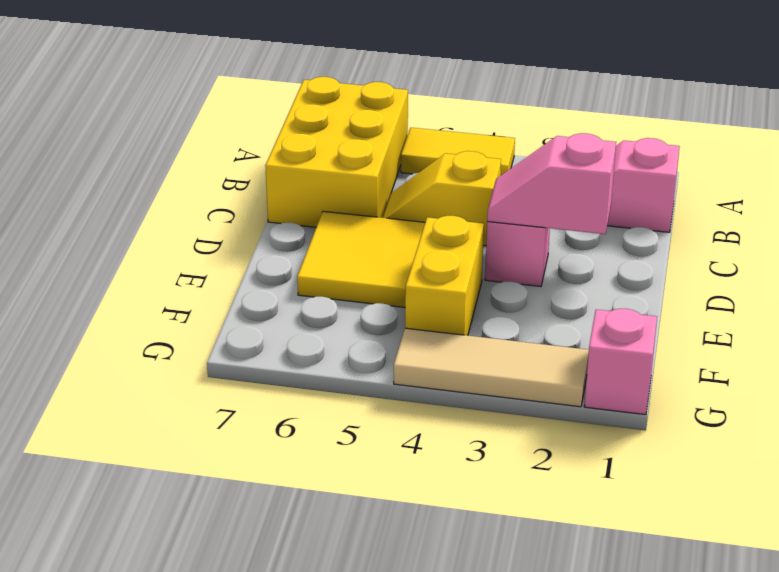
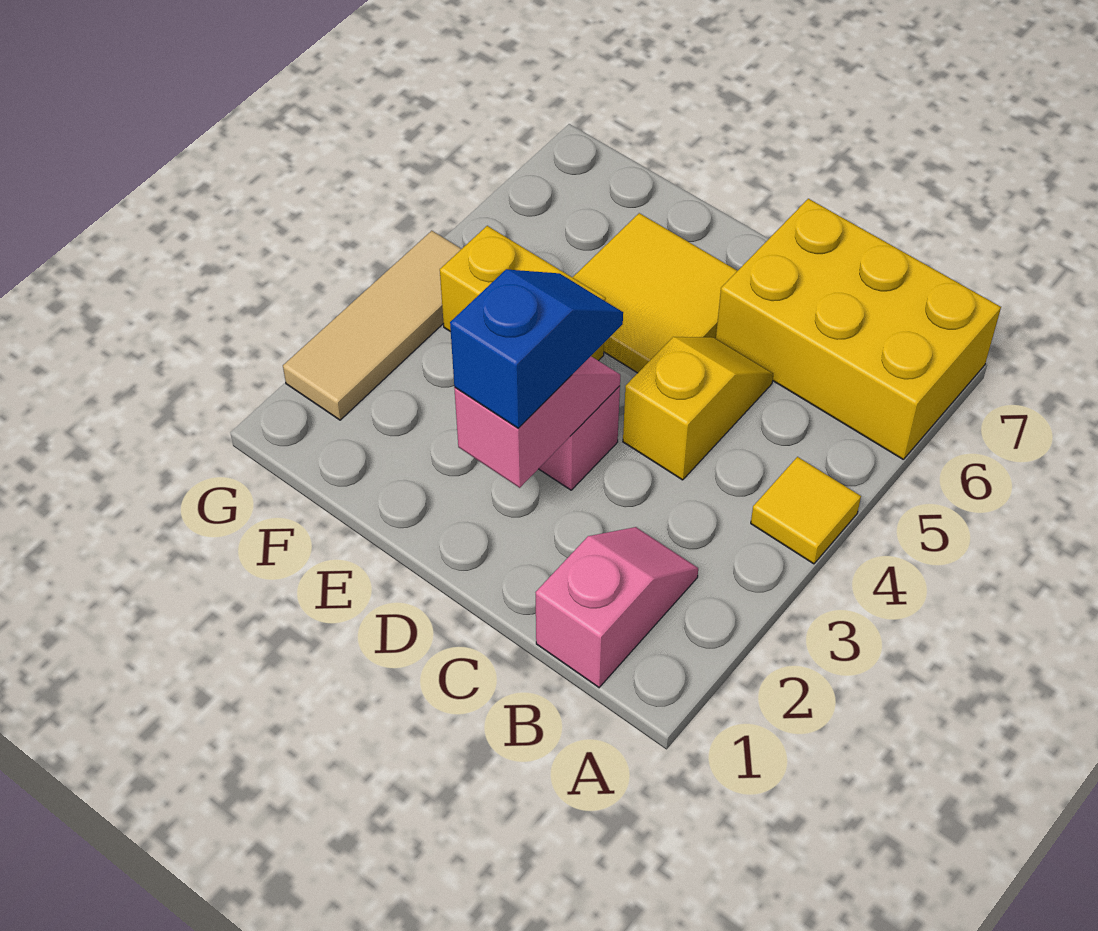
yellow 1x2 tile [401,128,515,176] -> yellow 1x1 tile [751,457,861,564]
none -> blue 1x2 slope [450,270,623,428]
pink 1x1 brick [584,309,657,415] -> none

